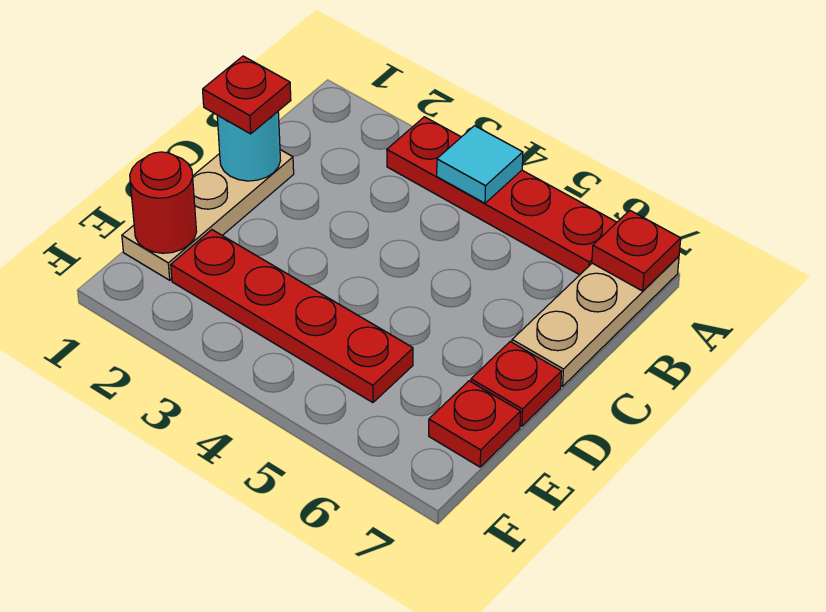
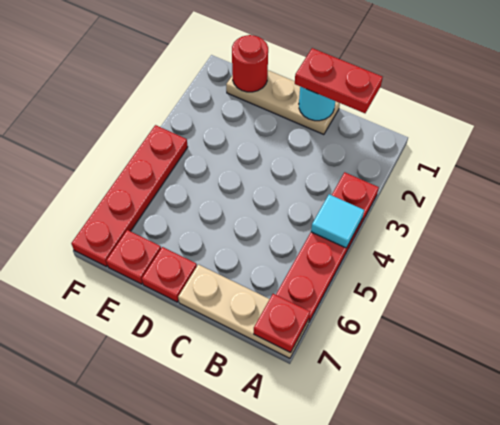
red 1x1 plate [203,56,291,134] -> red 1x2 plate [295,48,383,113]
red 1x4 plate [171,230,413,403] -> red 1x4 plate moved to [71,125,188,267]

